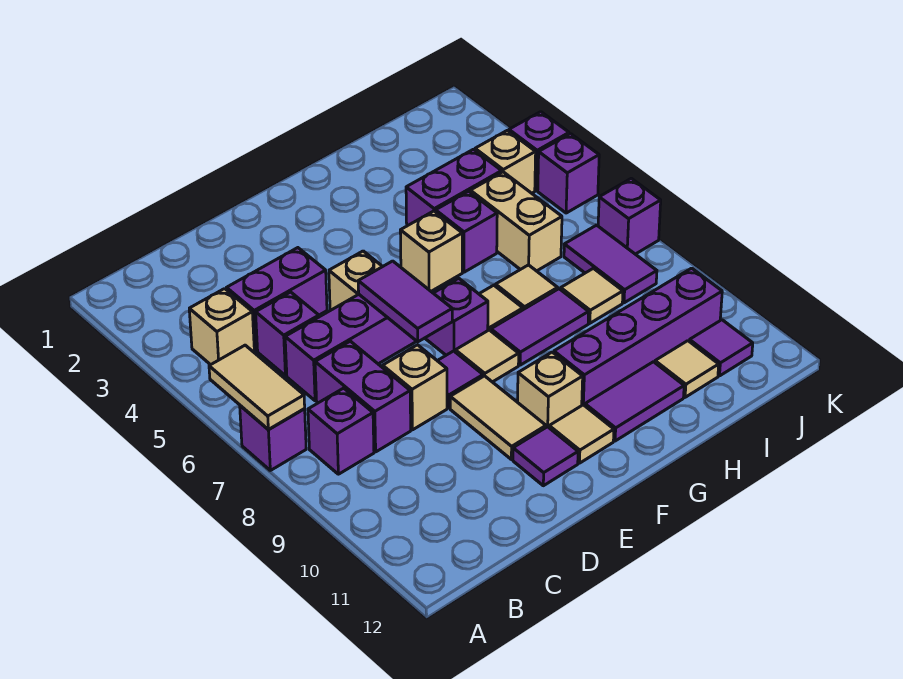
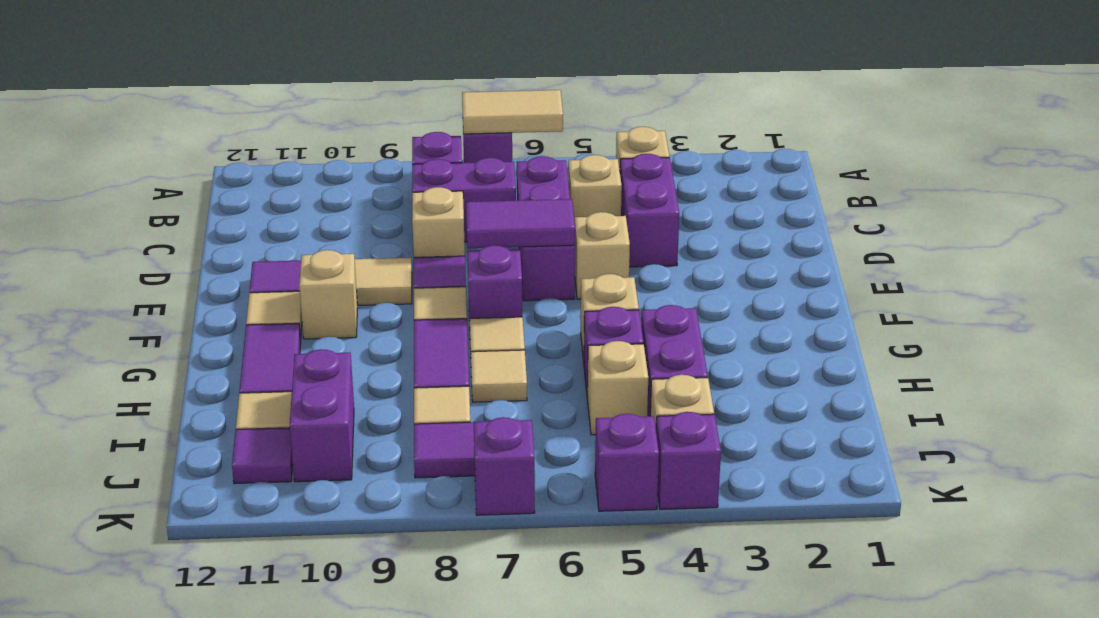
purple 1x1 brick [256,292,319,376] -> tan 1x1 brick [568,155,622,222]
purple 1x4 brick [554,268,722,406] -> purple 1x2 brick [290,349,354,482]
tan 1x2 brick [470,172,562,271] -> tan 1x1 brick [587,341,648,435]

